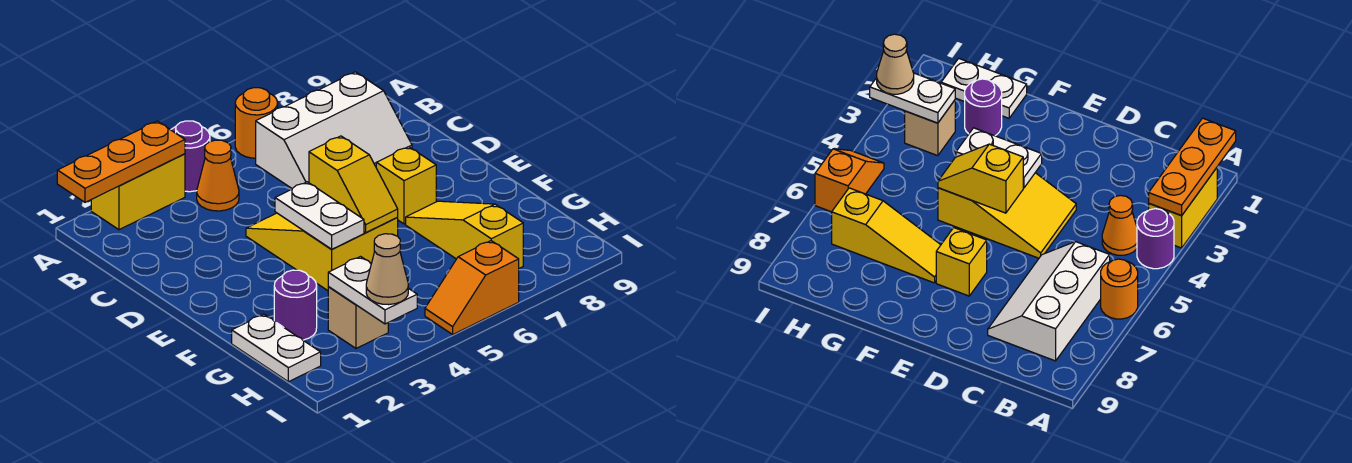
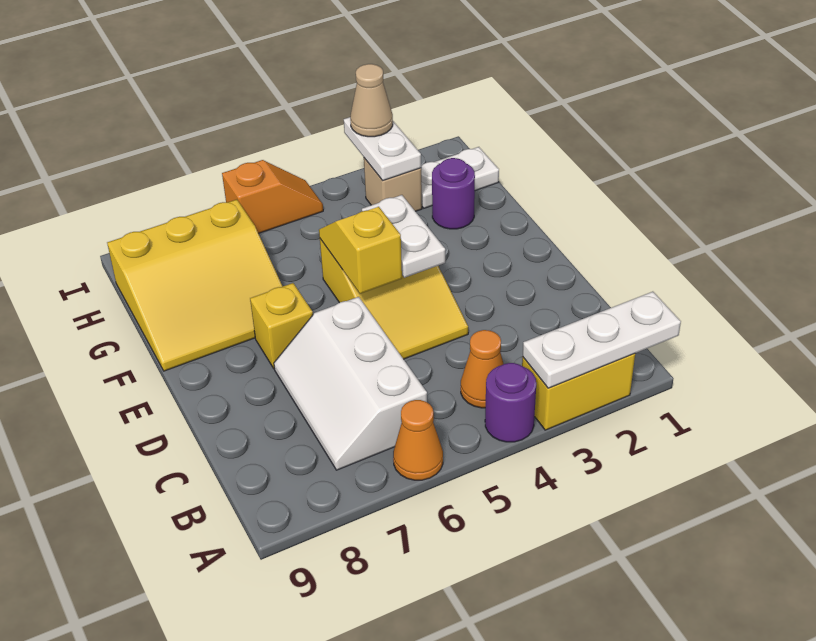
orange 1x3 plate [57,121,185,202] -> white 1x3 plate [523,292,681,388]
orange 1x1 round brick [235,88,278,158] -> orange 1x1 cone [393,400,443,480]
white 2x3 slope [256,72,412,188] -> white 2x3 slope turned to [274,297,427,470]
yellow 1x3 slope [406,201,523,268] -> yellow 3x3 slope [107,200,283,371]
white 1x2 plate [232,314,321,382] -> white 1x2 plate turned to [421,147,499,208]

